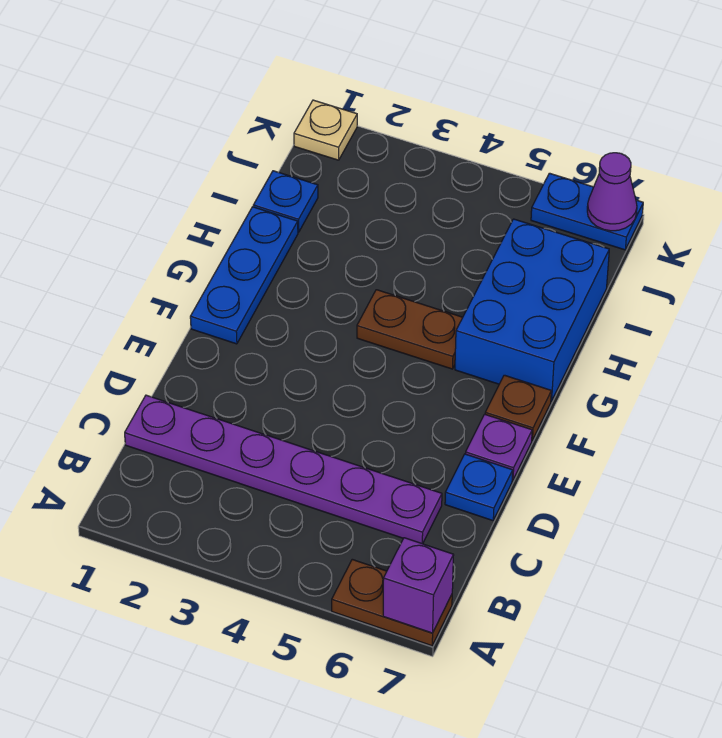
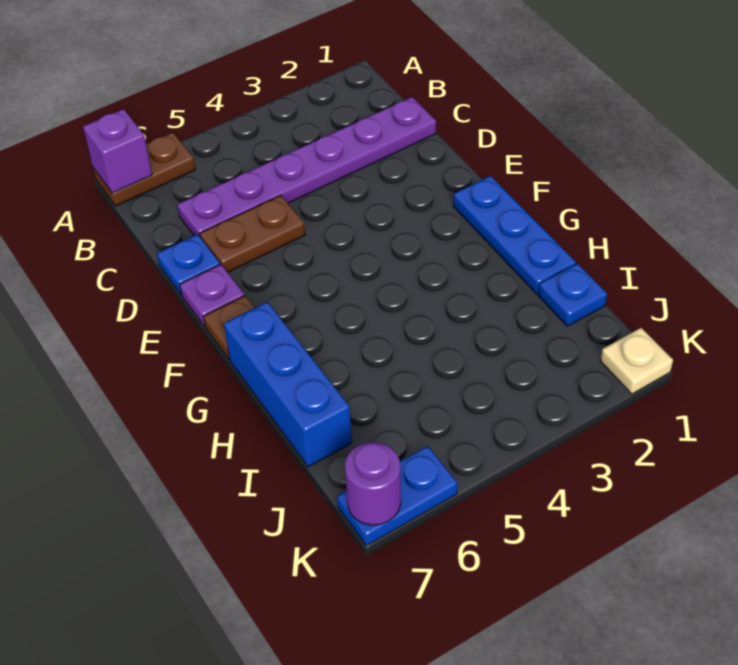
brown 1x2 plate [357,290,463,369] -> brown 1x2 plate moved to [200,195,305,272]
blue 2x3 brick [455,219,609,401] -> blue 1x3 brick [224,302,352,467]
purple 1x1 cone [587,153,637,231] -> purple 1x1 round brick [345,442,401,525]

